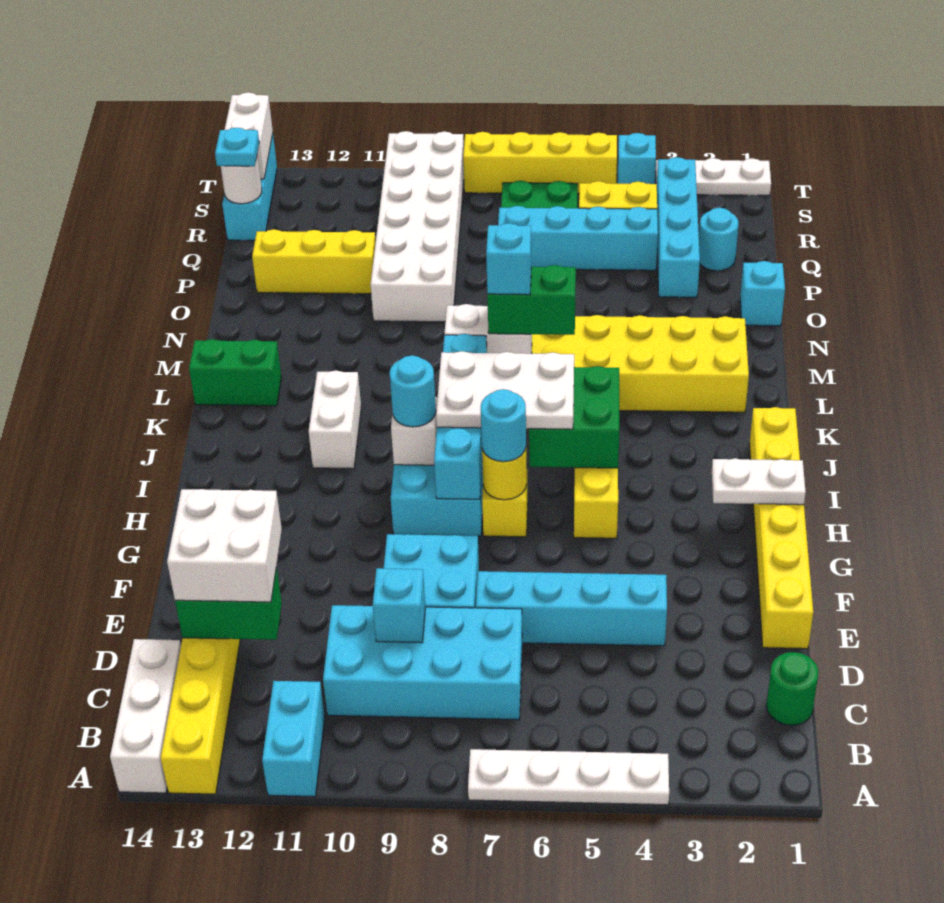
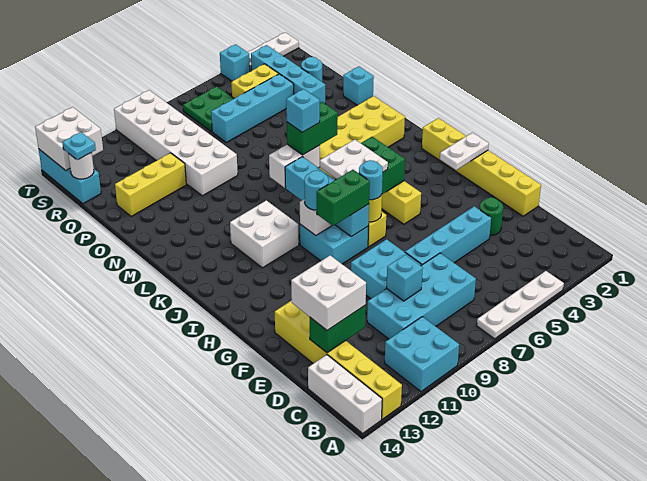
cyan 1x2 brick [262,681,325,797] -> cyan 2x2 brick [385,317,459,391]
green 1x1 round brick [766,652,819,725] -> green 1x1 round brick moved to [480,197,503,235]
white 2x3 plate [436,351,574,429] -> white 2x2 plate [320,140,388,179]
white 1x2 brick [309,371,361,469] -> white 2x2 brick [230,200,299,268]
green 1x2 brick [189,339,281,406] -> green 1x2 brick moved to [317,170,370,226]
white 1x2 brick [225,92,273,179] -> white 2x2 brick [35,107,103,170]
yellow 1x4 brick [463,132,617,194] -> none

